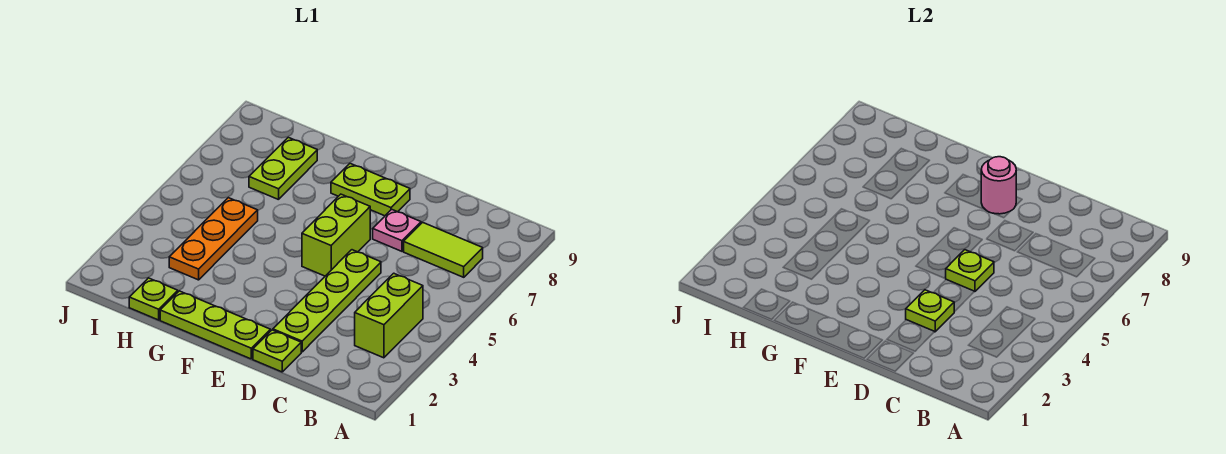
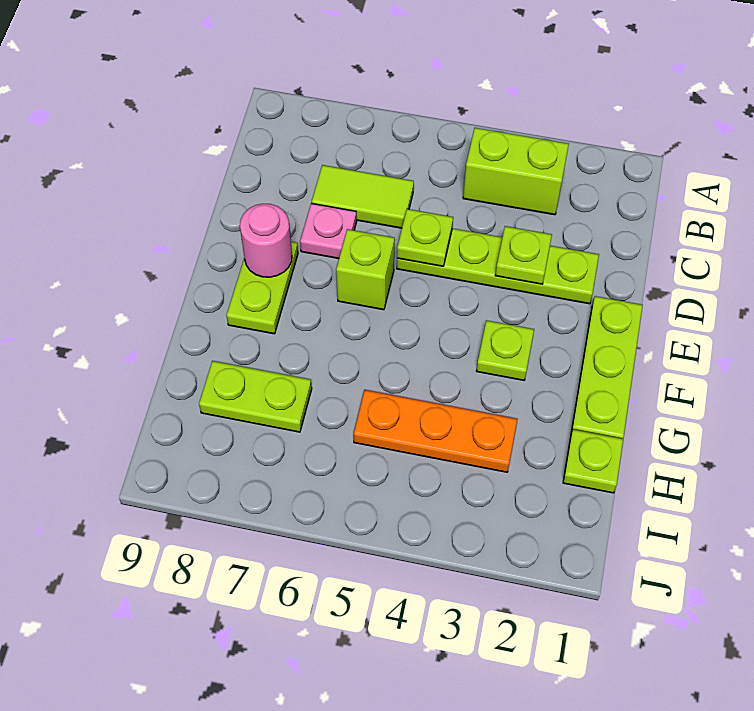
lime 1x2 tile [404,222,483,277] -> lime 1x2 tile turned to [312,165,414,228]
lime 1x1 plate [253,330,301,372] -> lime 1x1 plate moved to [477,320,534,380]
lime 1x2 brick [302,194,370,276] -> lime 1x1 brick [336,229,395,310]

